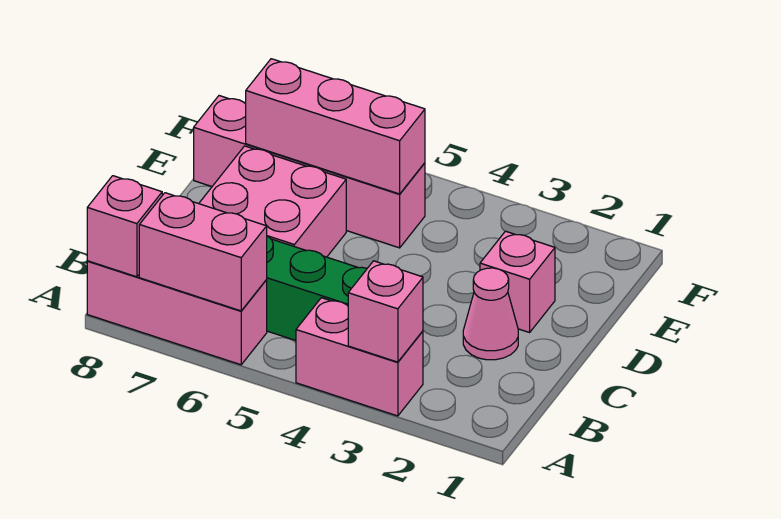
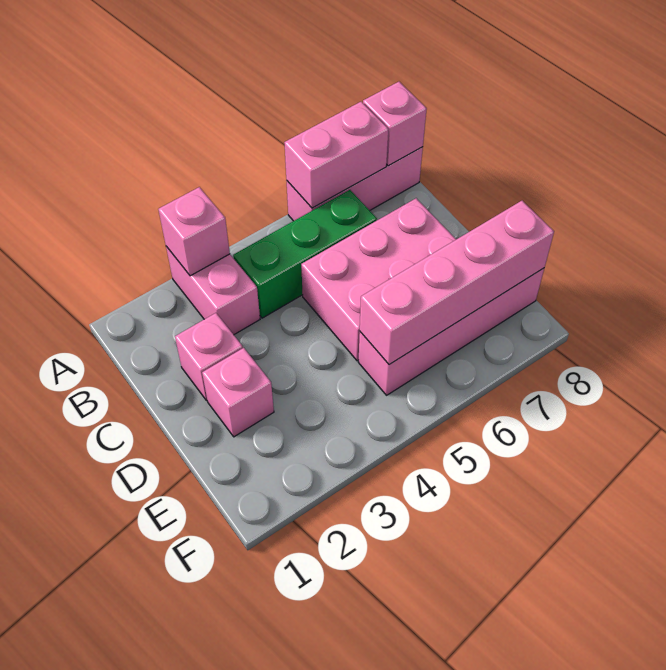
pink 1x2 brick [296,298,423,416] -> pink 1x2 brick turned to [166,246,260,335]
pink 1x1 cone [463,268,518,360] -> pink 1x1 brick [175,313,243,401]
pink 2x2 brick [199,146,346,257] -> pink 2x3 brick [301,198,456,361]
pink 1x3 brick [246,59,425,194] -> pink 1x4 brick [360,201,554,365]

